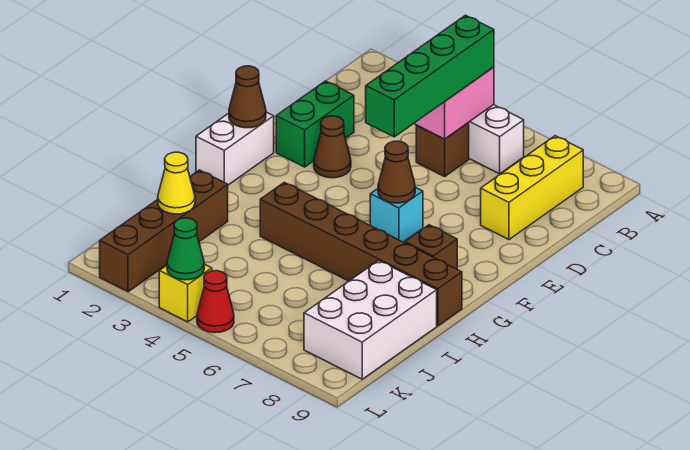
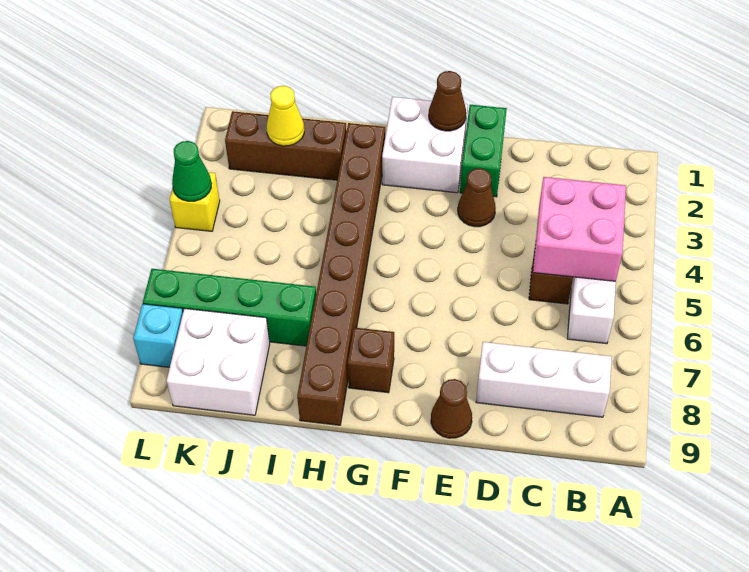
green 1x4 brick [366,15,494,137] -> green 1x4 brick moved to [143,269,316,346]
yellow 1x3 brick [481,136,583,240] -> white 1x3 brick [476,342,612,417]
green 1x2 brick [276,81,354,167] -> green 1x2 brick turned to [460,105,507,197]
white 1x2 brick [196,112,274,185] -> white 2x2 brick [382,97,468,193]
cyan 1x1 brick [370,187,423,242] -> cyan 1x1 brick moved to [133,304,183,367]
brown 1x1 cone [378,141,415,203] -> brown 1x1 cone moved to [431,379,472,438]
brown 1x6 brick [260,182,462,326] -> brown 1x8 brick [297,123,385,425]
brown 1x4 brick [100,170,228,292] -> brown 1x3 brick [225,111,347,180]
white 2x3 brick [304,260,437,379] -> white 2x2 brick [167,309,270,415]
red 1x1 cone [197,271,234,333] -> none

